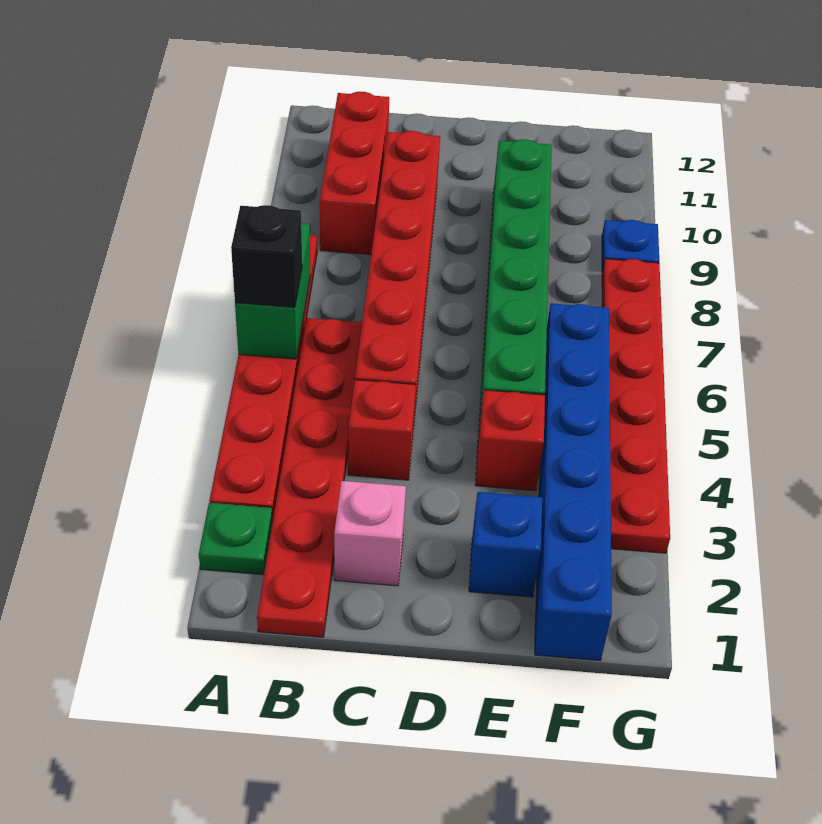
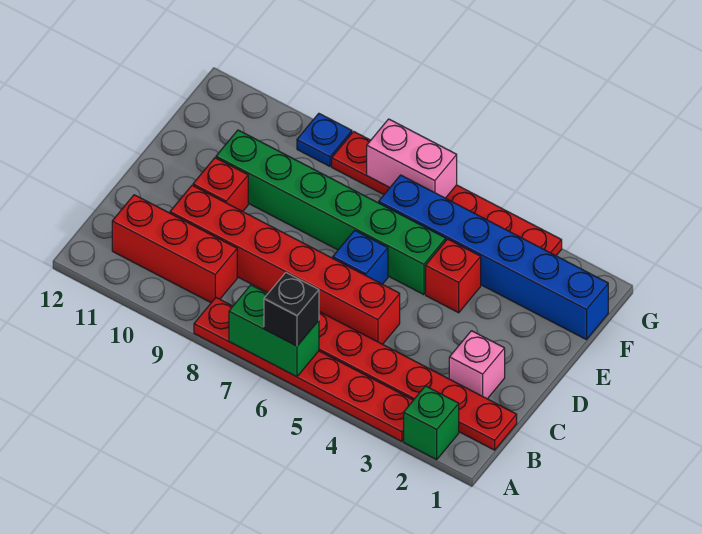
green 1x1 plate [199,503,272,575] -> green 1x1 brick [404,386,459,460]
red 1x1 brick [348,380,416,480] -> red 1x1 brick moved to [193,158,248,211]
blue 1x1 brick [469,492,542,597] -> blue 1x1 brick moved to [333,230,388,284]
none -> pink 1x2 brick [367,119,457,198]

